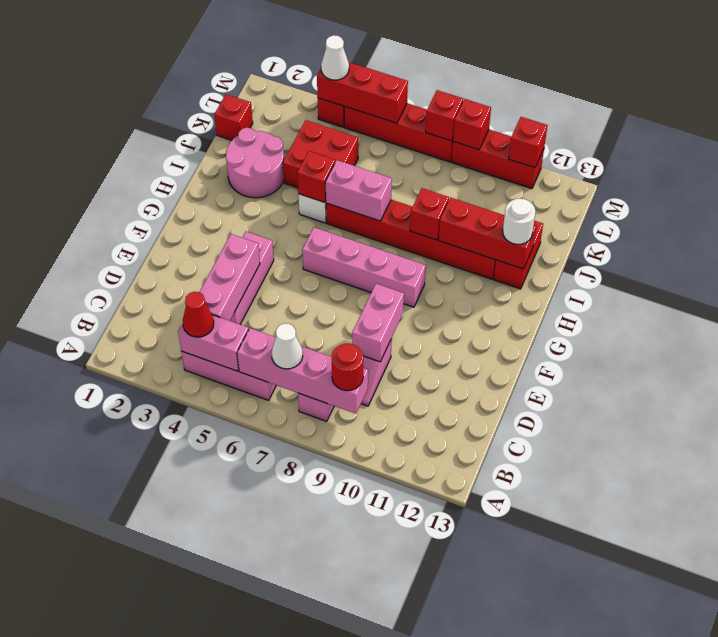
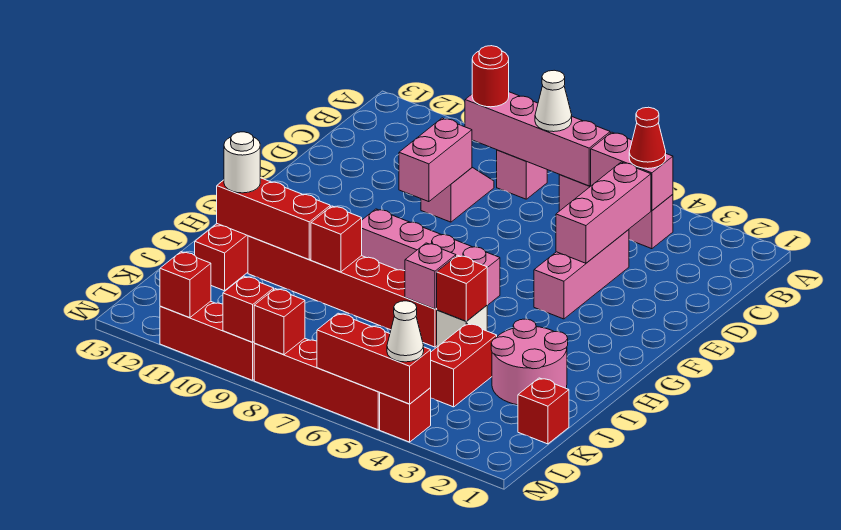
pink 1x2 brick [325,160,392,221] -> pink 1x1 brick [405,243,456,309]
red 2x2 brick [283,120,358,188] -> red 1x2 brick [431,324,497,407]

